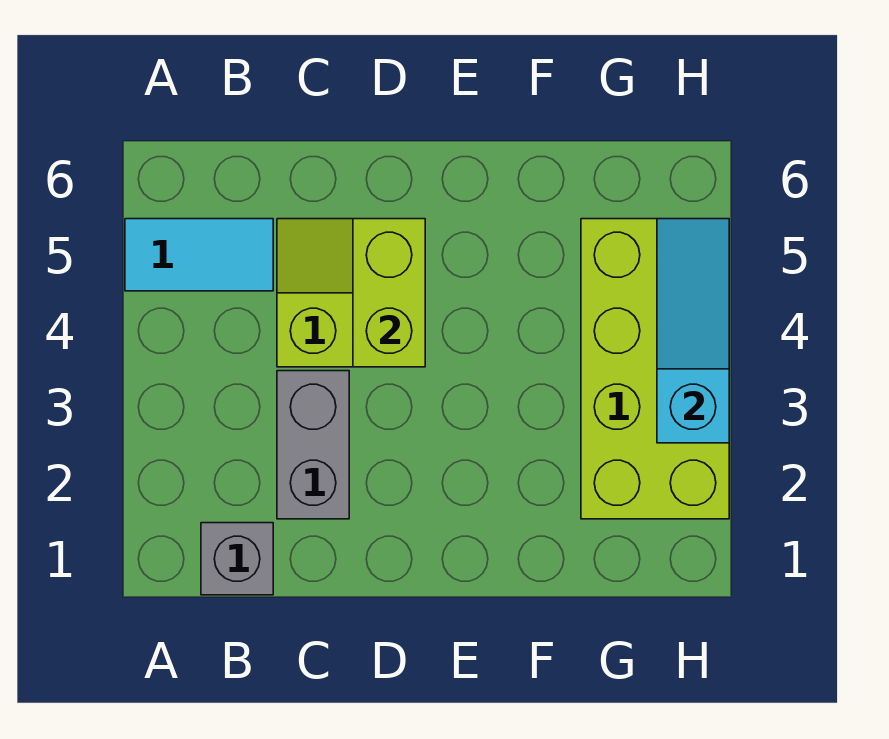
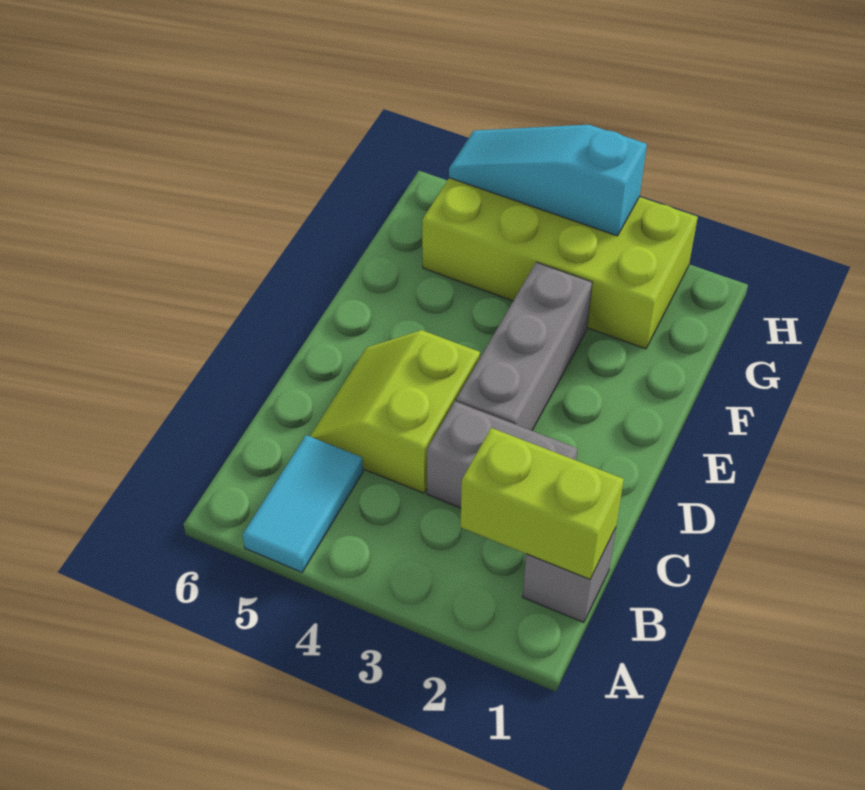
none -> grey 1x3 brick [456,262,592,431]
lime 1x2 brick [353,219,425,367] -> lime 1x2 brick moved to [460,428,624,579]

